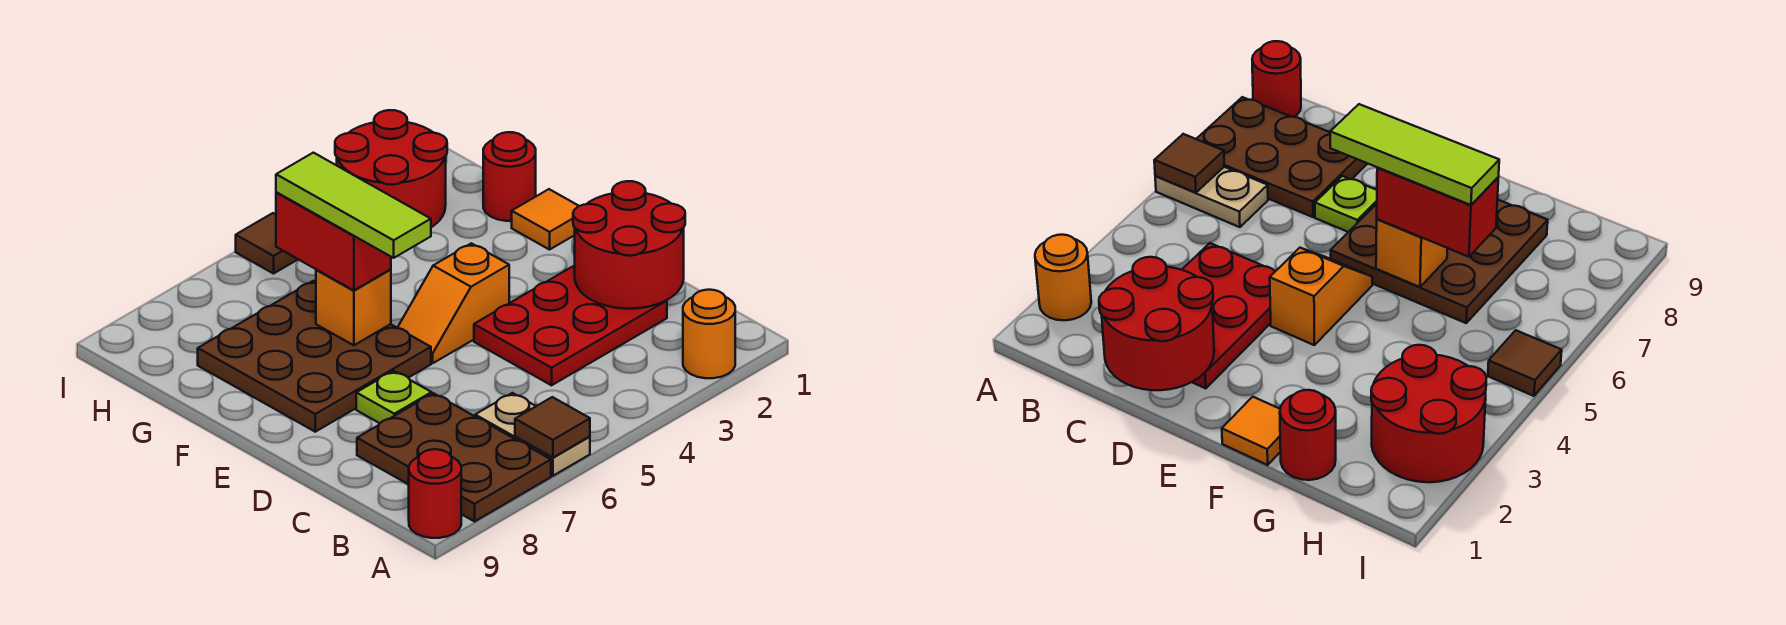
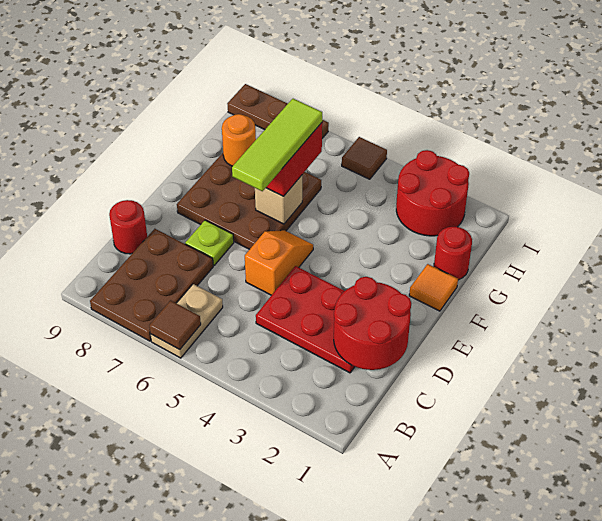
orange 1x1 round brick [683,290,735,378] -> orange 1x1 round brick moved to [222,114,256,166]
red 1x1 round brick [409,449,461,538] -> red 1x1 round brick moved to [109,200,147,254]
orange 1x2 slope [398,243,509,363] -> orange 1x2 slope turned to [245,230,313,295]
orange 1x1 brick [316,269,391,345] -> tan 1x1 brick [255,175,302,224]
none -> brown 1x3 plate [227,84,329,138]

